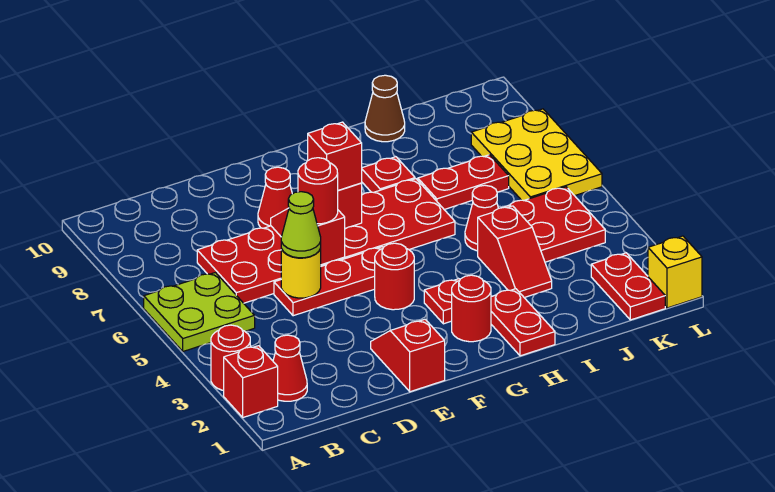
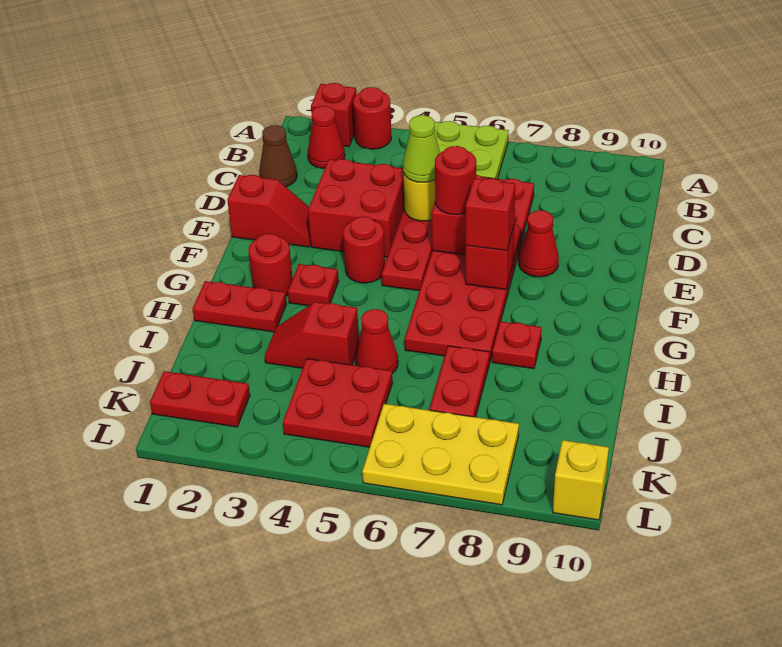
none -> red 2x2 brick [308,159,404,257]
brown 1x1 cone [365,75,405,142] -> brown 1x1 cone moved to [259,125,297,187]
yellow 1x1 brick [648,236,702,308] -> yellow 1x1 brick moved to [553,440,609,520]

